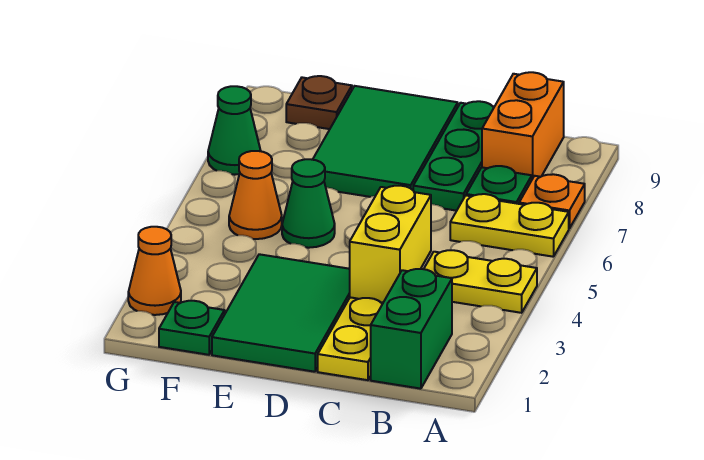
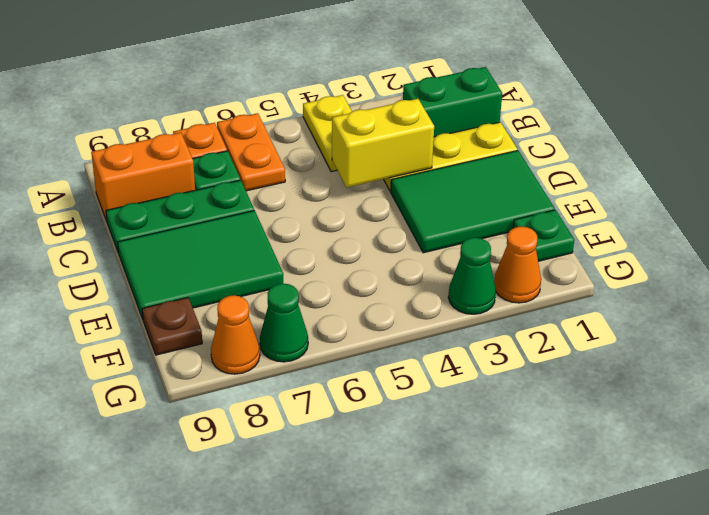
yellow 1x2 plate [450,194,569,257] -> orange 1x2 plate [217,113,285,191]
green 1x1 cone [282,159,335,248] -> green 1x1 cone moved to [448,238,496,314]
orange 1x1 cone [229,151,282,239] -> orange 1x1 cone moved to [211,295,260,374]

